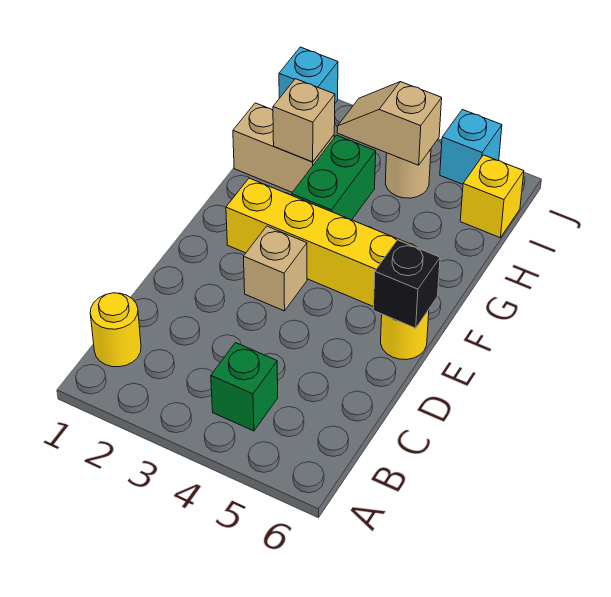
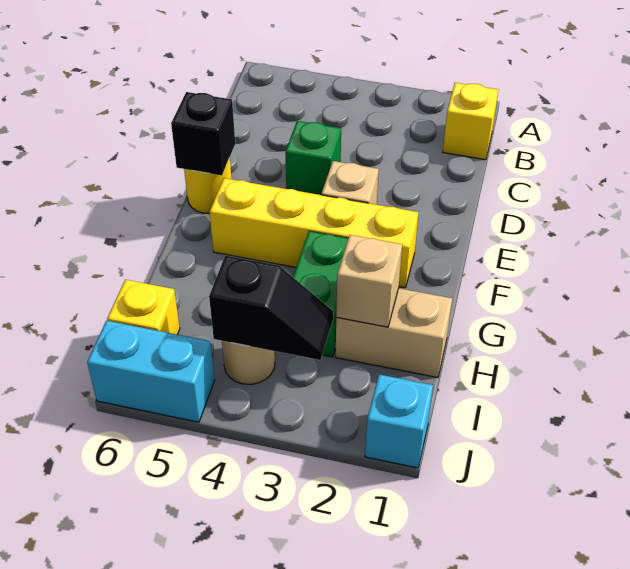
yellow 1x1 round brick [90,293,141,367] -> yellow 1x1 brick [443,83,498,160]
green 1x1 brick [211,343,278,431] -> green 1x1 brick moved to [285,121,341,195]
tan 1x2 slope [337,82,442,165] -> black 1x2 slope [209,256,333,360]
cyan 1x1 brick [440,110,502,184] -> cyan 1x2 brick [87,321,215,422]

